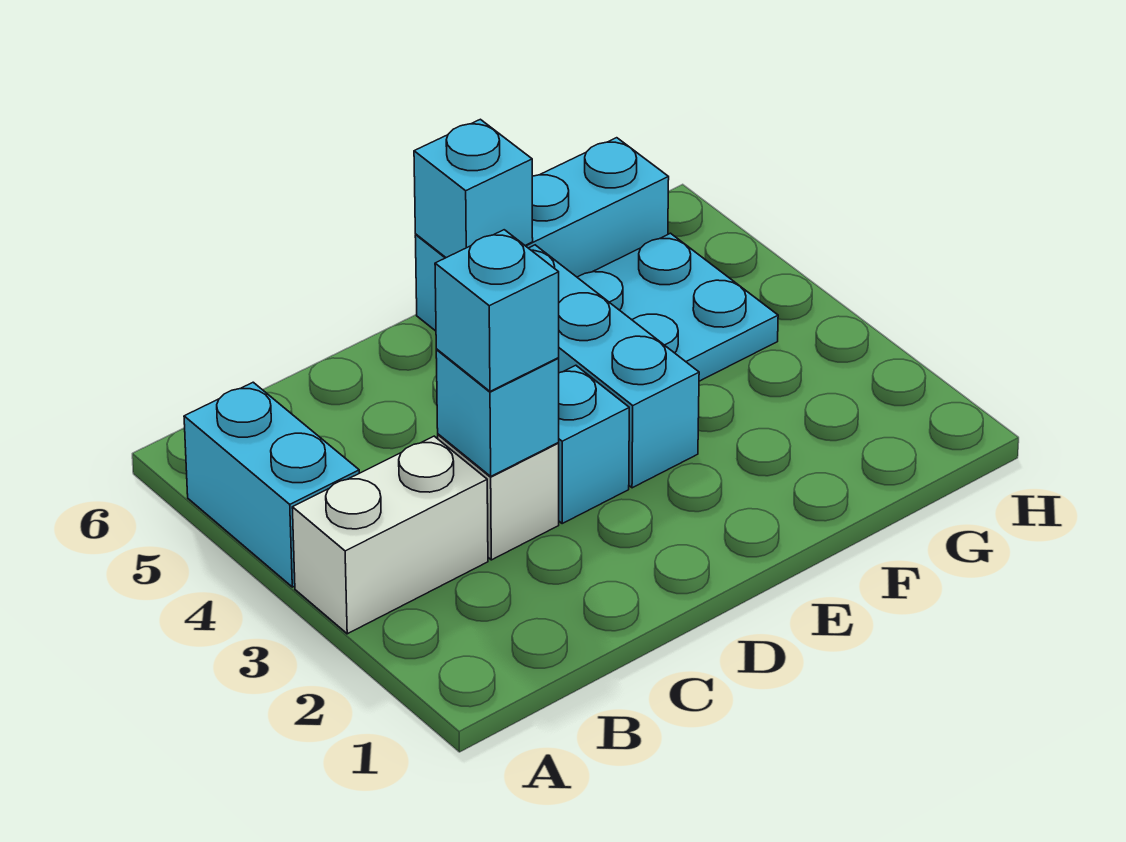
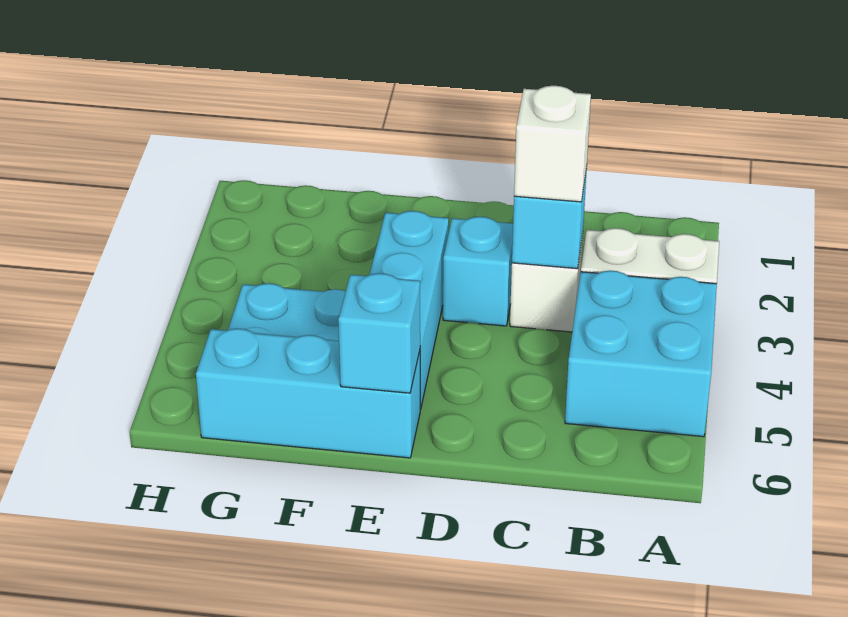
cyan 1x2 brick [184,382,359,587] -> cyan 2x2 brick [565,271,717,437]
cyan 1x1 brick [435,230,559,391] -> white 1x1 brick [514,86,591,202]

